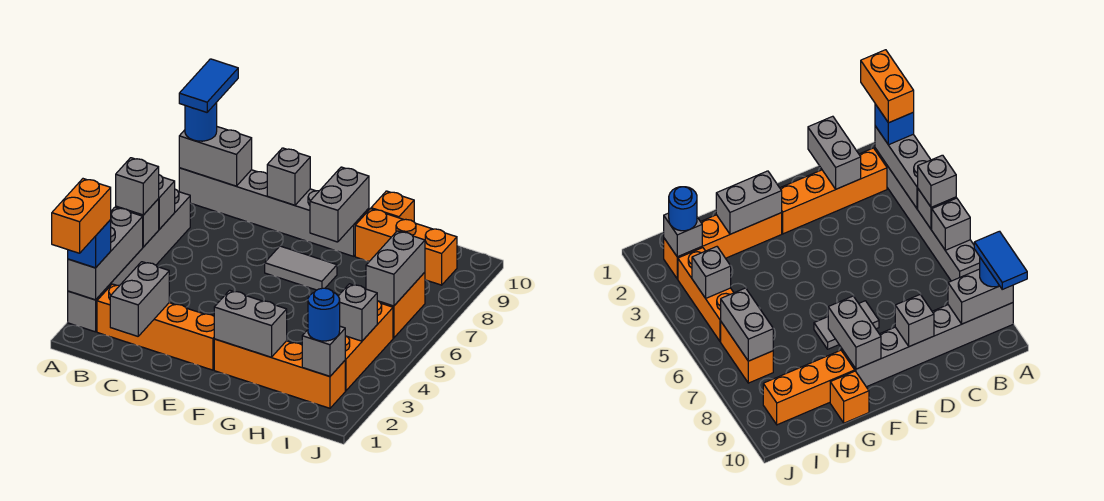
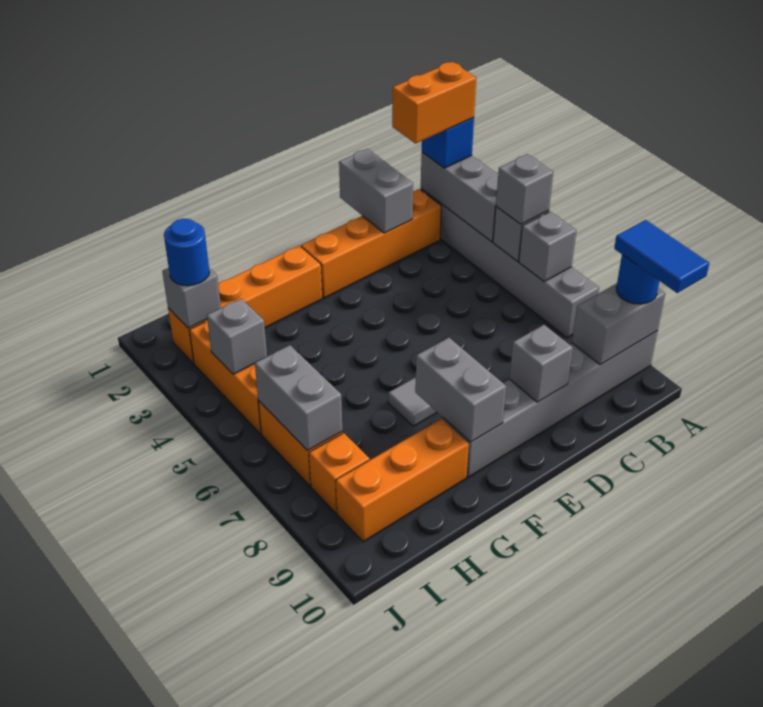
orange 1x2 brick [52,179,111,253] -> orange 1x2 brick turned to [392,62,476,144]
grey 1x2 brick [214,290,287,357] -> none
orange 1x1 brick [371,191,414,222] -> orange 1x1 brick moved to [309,433,370,513]

